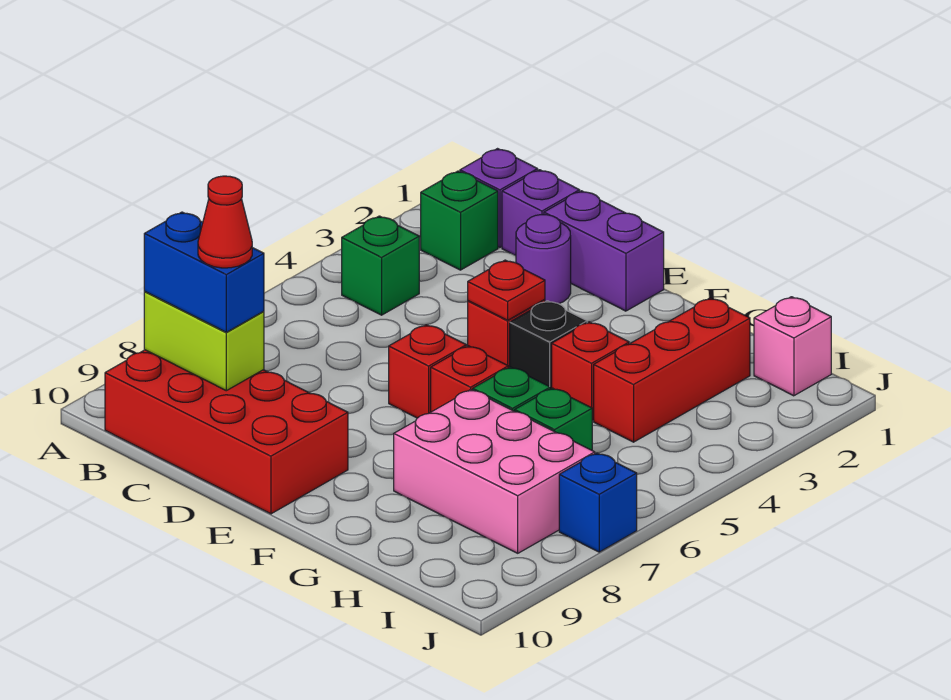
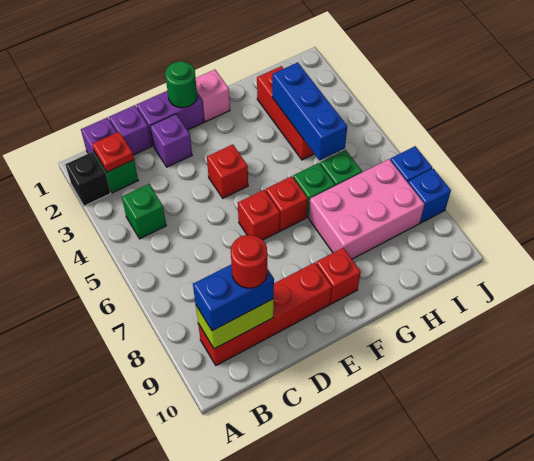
red 2x4 brick [105,350,348,514] -> red 1x4 brick [198,263,332,365]
red 1x1 cone [198,176,252,268] -> red 1x1 round brick [231,235,267,288]
purple 1x1 round brick [516,215,571,304] -> purple 1x1 brick [150,114,192,167]
none -> green 1x1 round brick [165,61,197,108]
red 1x1 plate [468,260,545,320] -> red 1x1 plate moved to [92,132,134,172]
black 1x1 brick [510,301,587,389] -> black 1x1 brick moved to [65,152,110,206]
red 1x1 brick [552,322,629,421] -> red 1x1 brick moved to [316,248,361,304]
none -> blue 1x3 brick [272,62,347,160]
pink 1x1 brick [754,297,831,396] -> pink 1x1 brick moved to [196,70,230,121]
none -> blue 1x1 brick [408,169,451,223]

